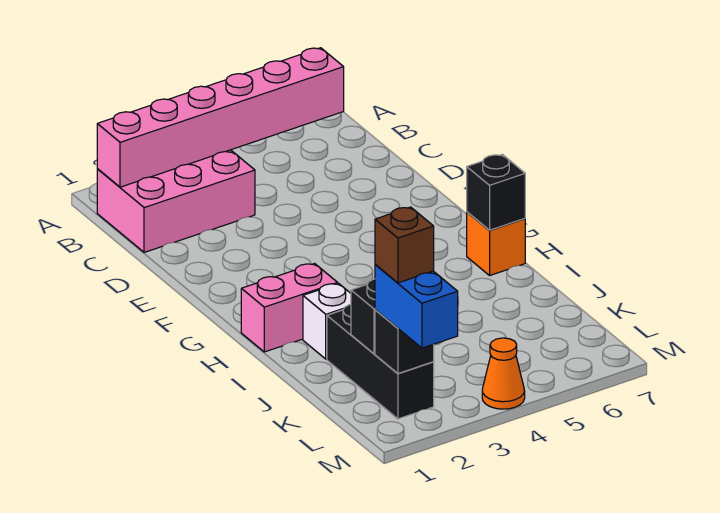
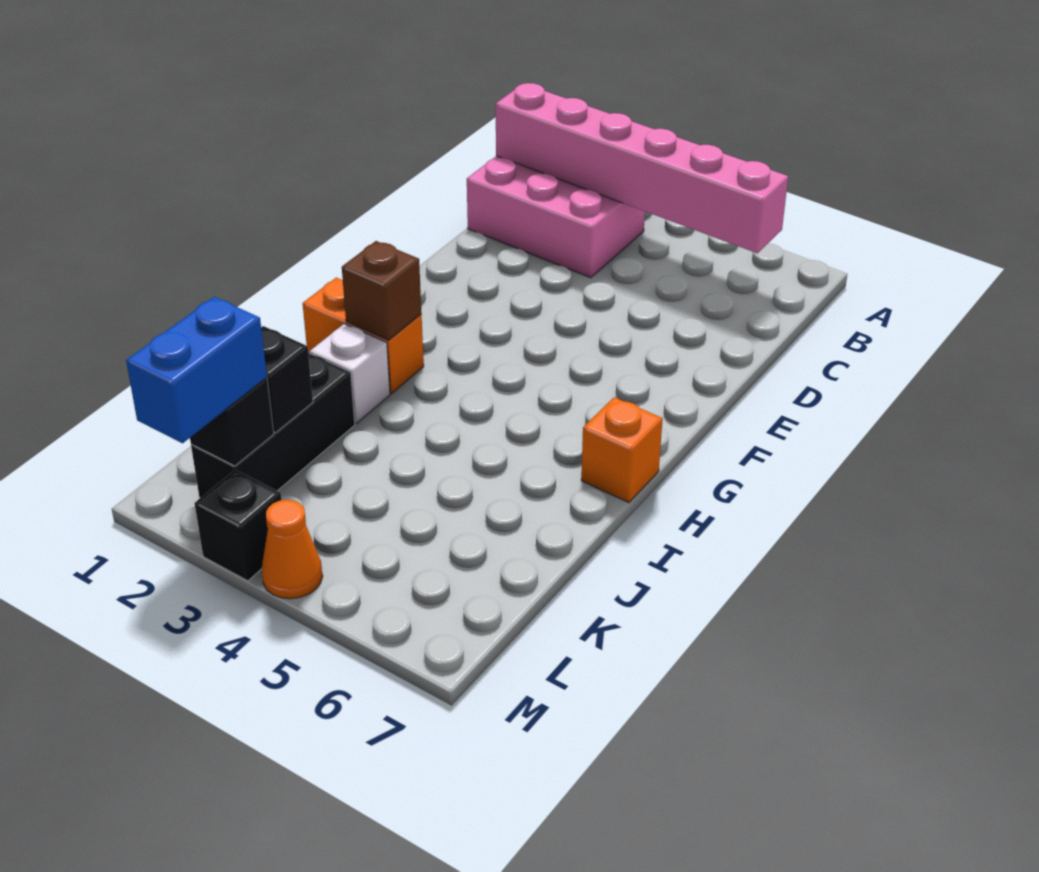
pink 1x2 brick [241,264,338,352] -> orange 1x2 brick [303,278,424,394]
black 1x1 brick [467,154,525,230] -> black 1x1 brick moved to [195,470,281,581]
brown 1x1 brick [375,207,434,283] -> brown 1x1 brick moved to [342,241,422,340]

